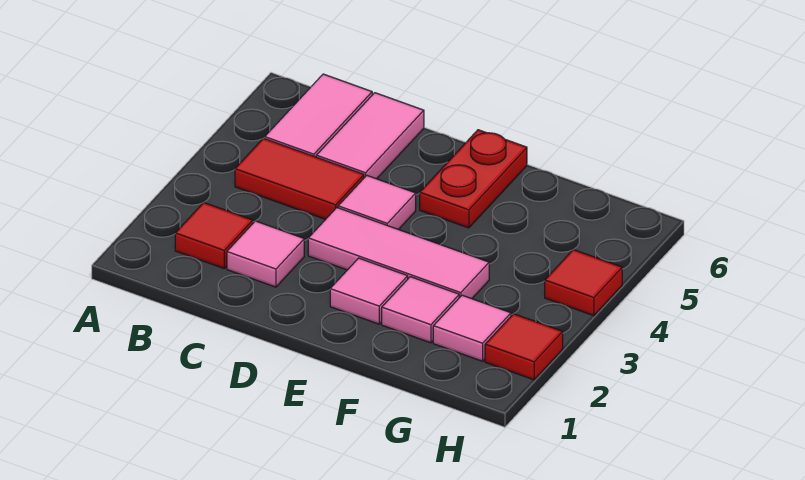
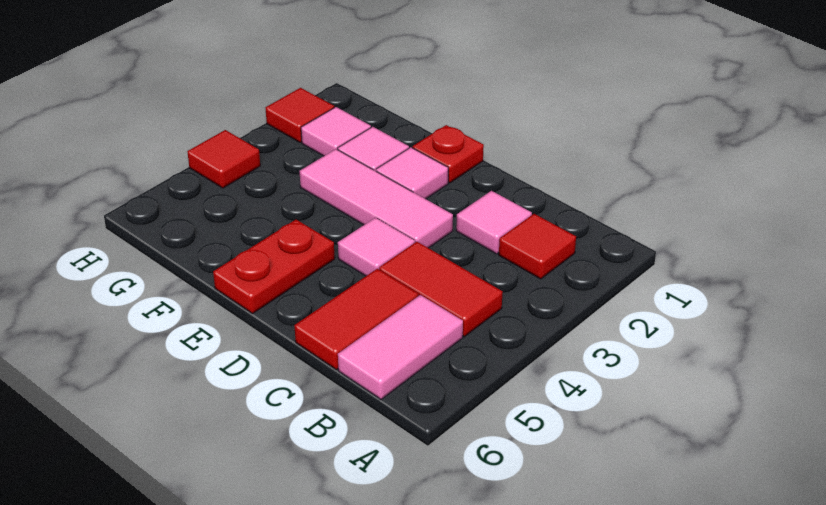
pink 1x2 tile [316,93,424,179] -> red 1x2 tile [294,269,418,369]
none -> red 1x1 plate [413,125,484,183]

